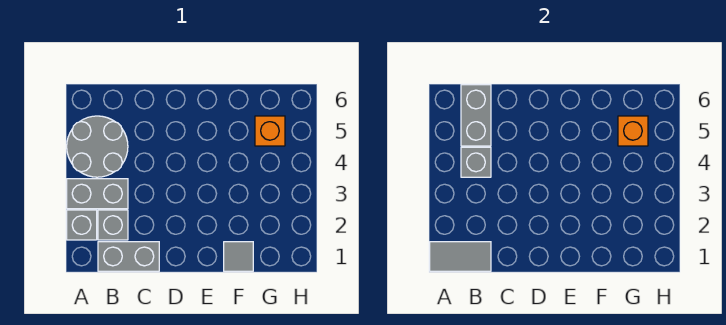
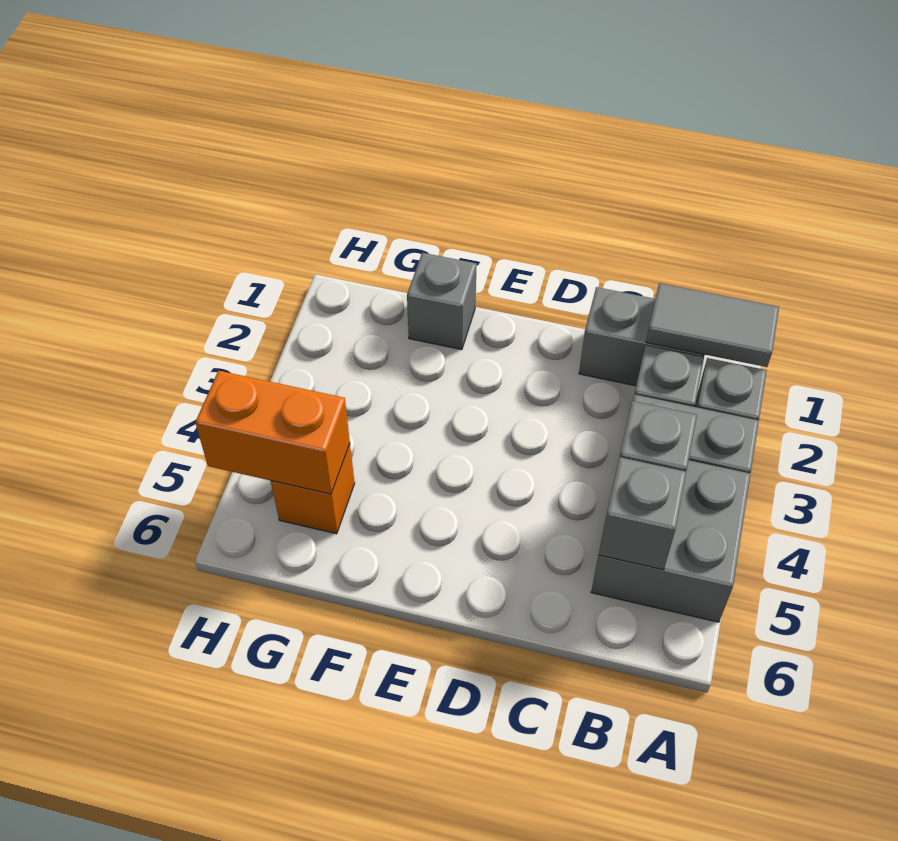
grey 2x2 round brick [67,116,128,177] -> grey 2x2 brick [591,460,751,622]
grey 1x2 brick [461,85,491,146] -> grey 1x1 brick [599,457,686,570]
grey 1x1 tile [224,242,253,271] -> grey 1x1 brick [407,253,477,350]
orange 1x1 brick [618,116,648,146] -> orange 1x2 brick [195,371,350,494]

